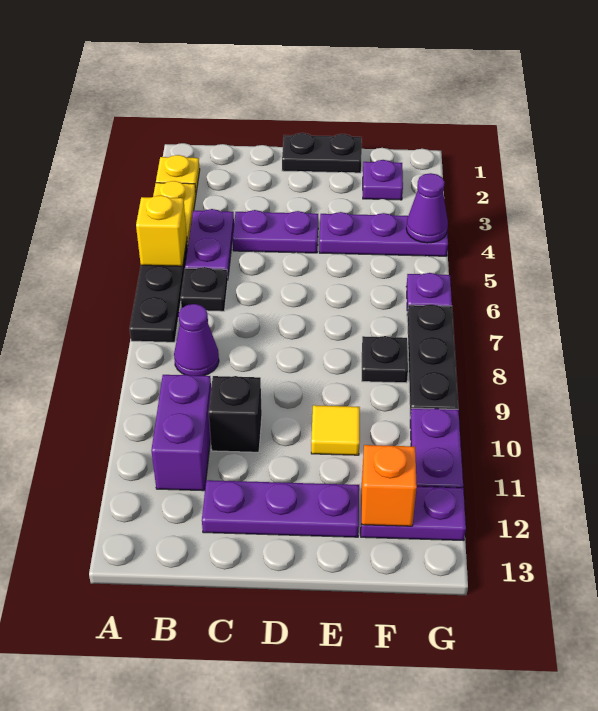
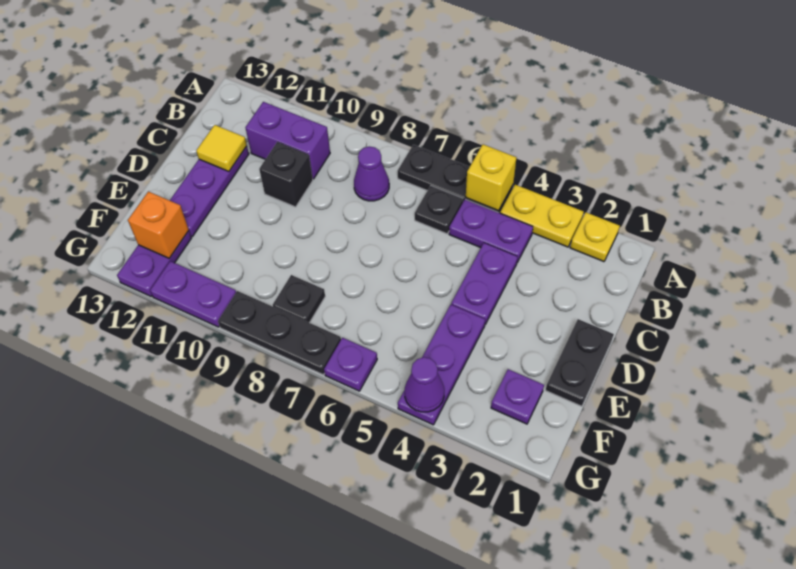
yellow 1x1 tile [311,405,360,455] -> yellow 1x1 tile moved to [196,125,247,171]

